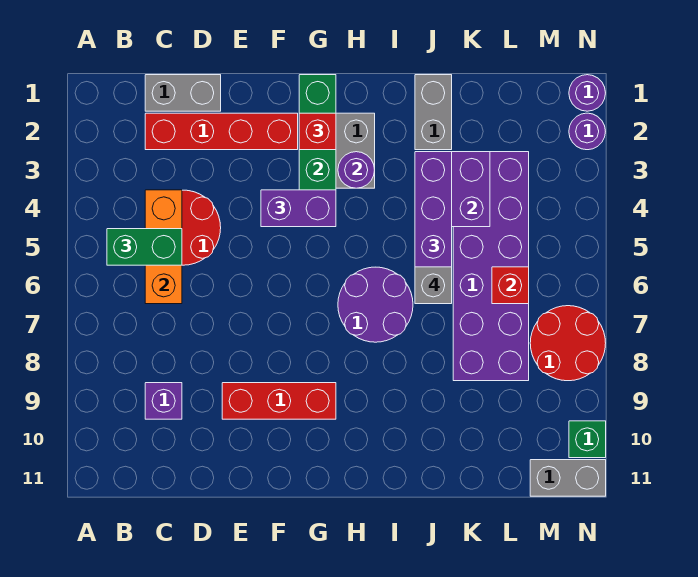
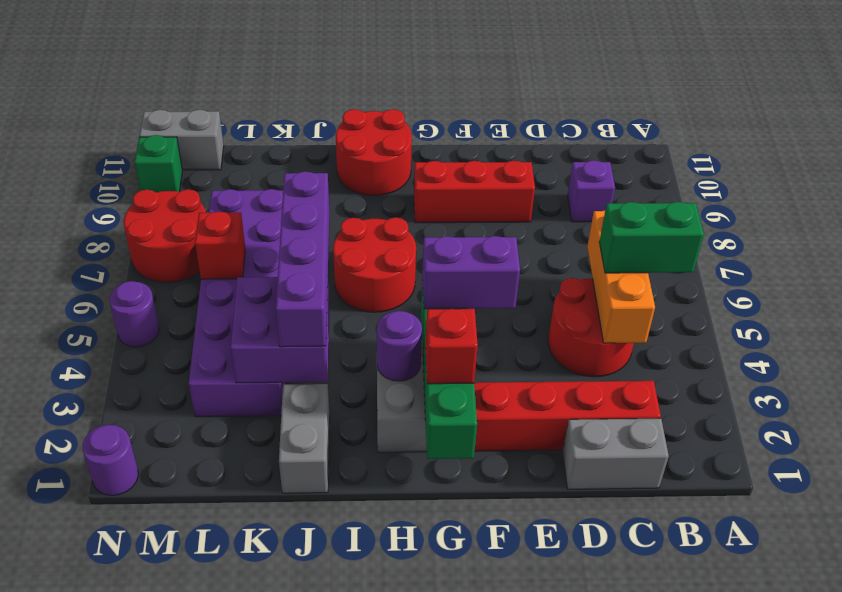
purple 2x2 round brick [338,267,413,342] -> red 2x2 round brick [333,217,416,312]
none -> red 2x2 round brick [336,109,412,196]
grey 1x1 brick [415,267,452,304] -> none
purple 1x1 round brick [569,113,605,150] -> purple 1x1 round brick moved to [110,281,159,347]

